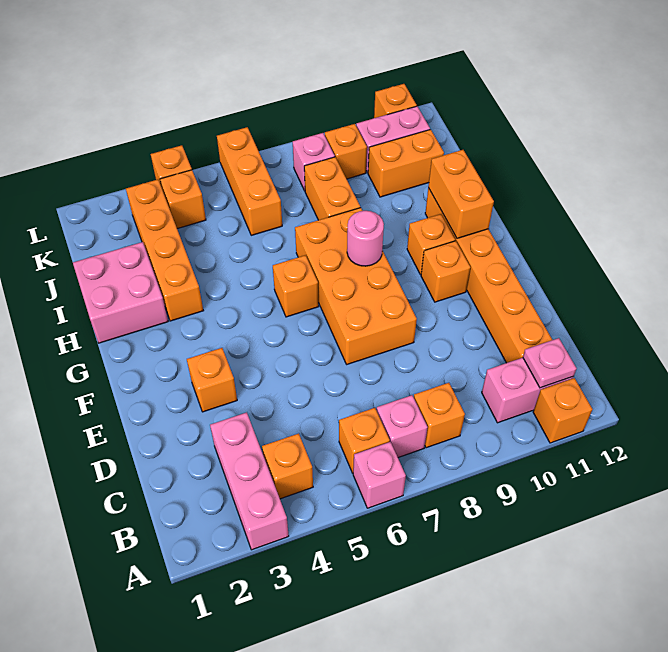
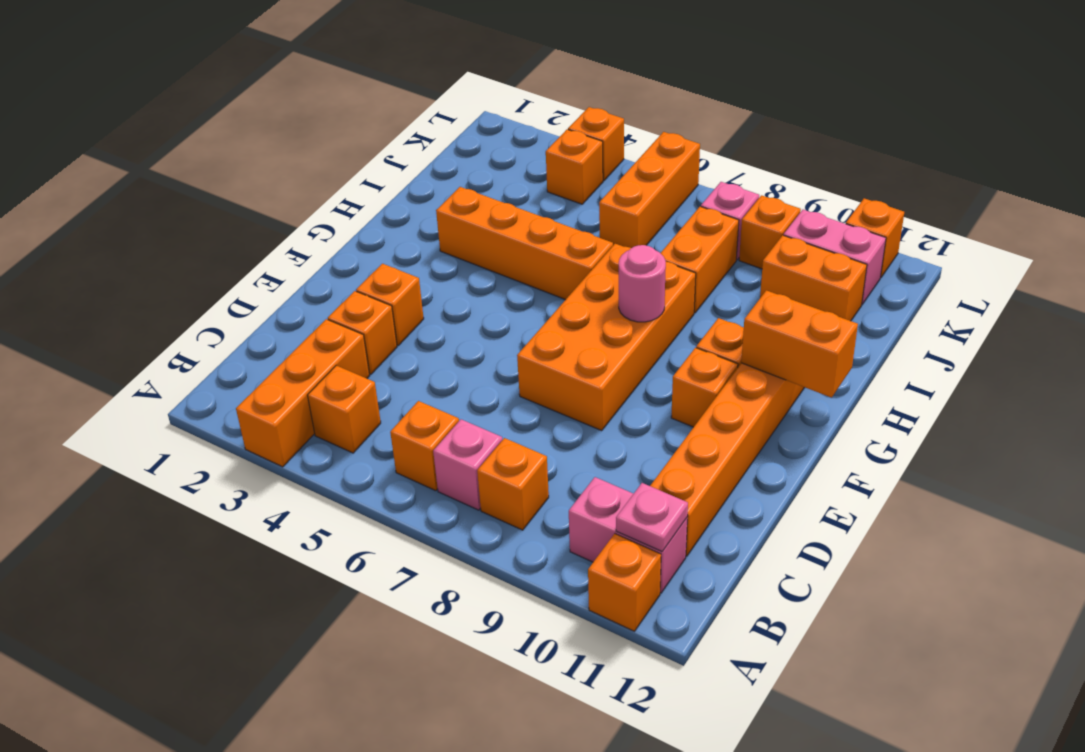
pink 1x3 brick [210,412,289,550] -> orange 1x3 brick [236,319,370,467]
pink 1x1 brick [353,442,406,508] -> none
orange 1x1 brick [273,255,319,317] -> orange 1x1 brick moved to [328,291,397,374]
orange 1x2 brick [428,150,494,238] -> orange 1x2 brick turned to [741,290,858,397]
pink 2x2 brick [73,242,168,343] -> none
orange 1x4 brick [126,180,203,321] -> orange 1x4 brick turned to [436,187,613,300]

